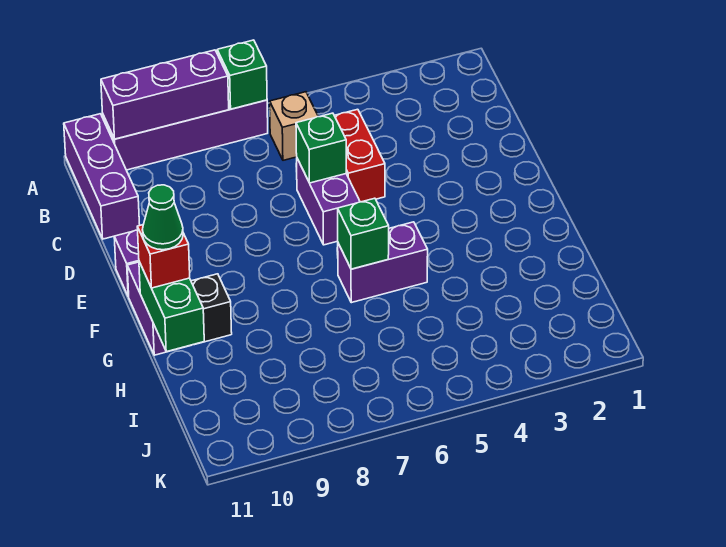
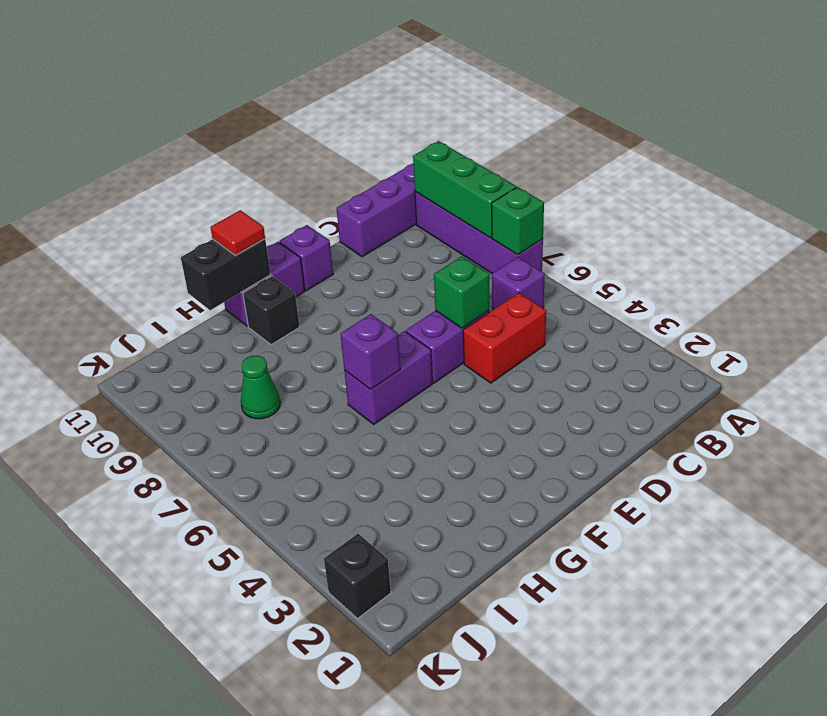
purple 1x3 brick [101,50,229,139] -> green 1x3 brick [413,141,516,238]
tan 1x1 brick [269,92,318,160] -> purple 1x1 brick [492,257,545,309]
purple 1x2 brick [338,222,428,303] -> purple 1x2 brick turned to [344,331,432,424]
green 1x1 brick [338,198,389,269] -> purple 1x1 brick [341,314,400,389]
green 1x2 brick [139,262,204,352] -> black 1x2 brick [181,239,271,310]
red 1x1 brick [137,225,190,288] -> red 1x1 tile [211,210,265,255]
green 1x1 cone [142,185,183,250] -> green 1x1 cone moved to [241,356,280,419]
none -> black 1x1 brick [324,534,391,619]

